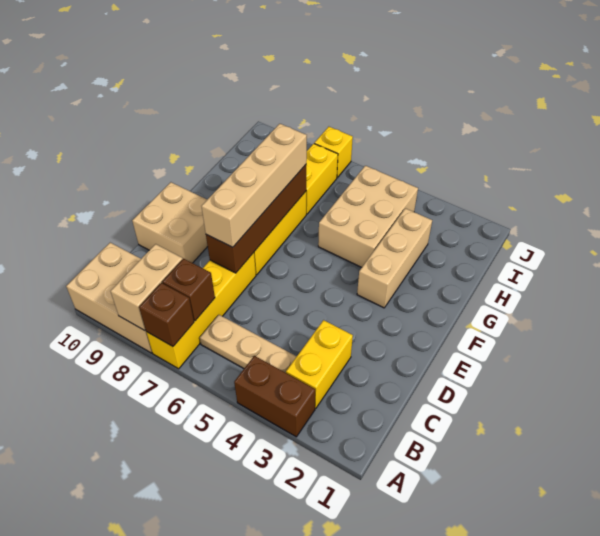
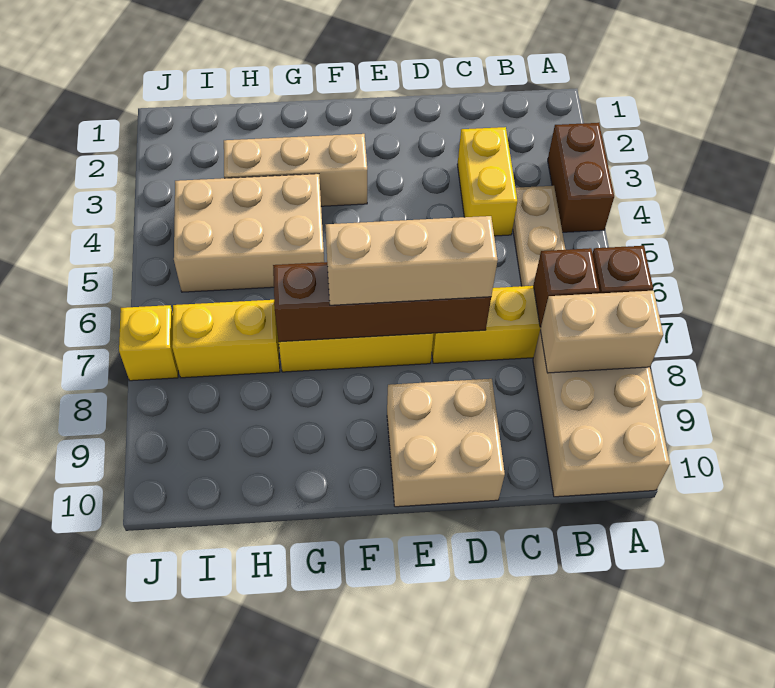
yellow 1x2 brick [286,320,353,408] -> yellow 1x2 brick turned to [457,127,517,236]
tan 1x4 brick [201,124,307,247] -> tan 1x3 brick [326,216,498,305]

